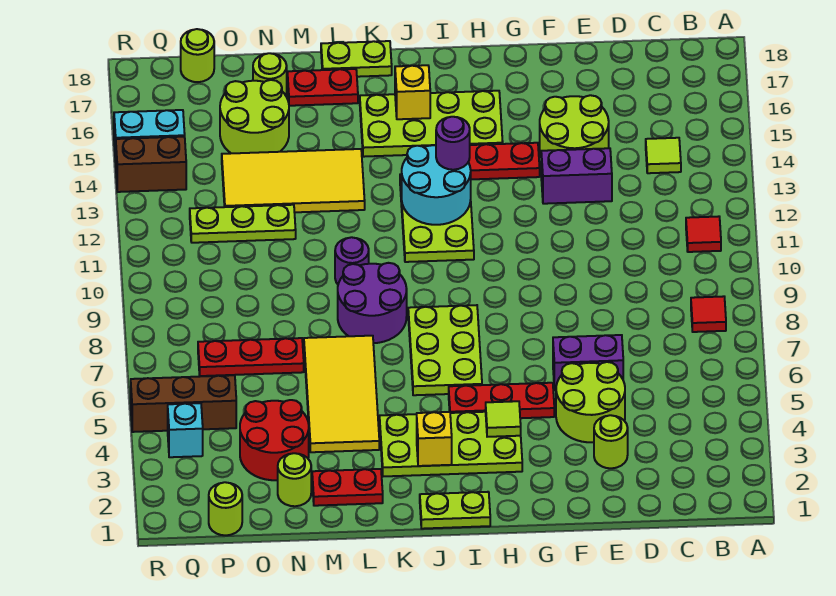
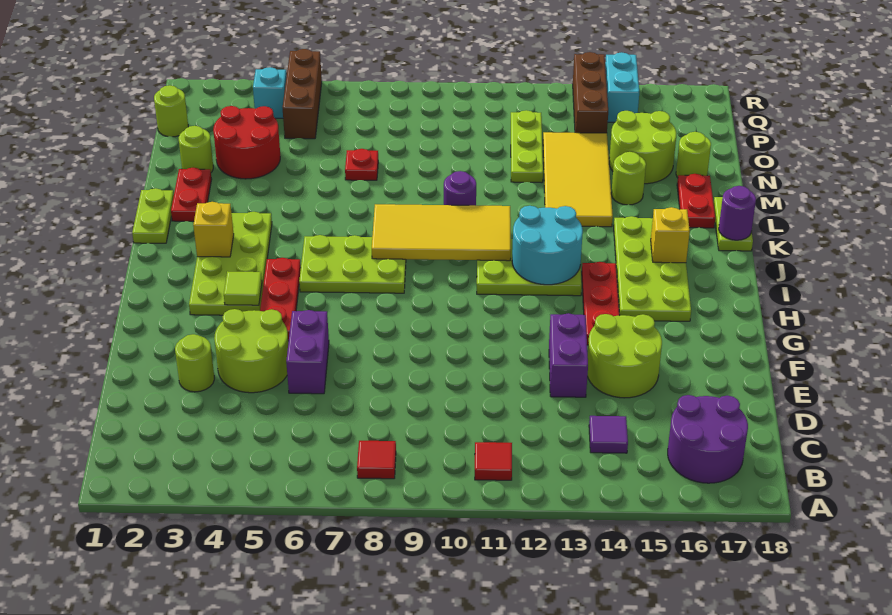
lime 1x1 tile [646,138,681,173] -> purple 1x1 tile [589,416,628,453]
lime 1x2 plate [420,492,490,529] -> lime 1x2 plate moved to [132,188,174,243]
purple 1x1 round brick [436,117,470,170] -> purple 1x1 round brick moved to [719,186,756,240]
purple 2x2 round brick [338,263,407,343] -> purple 2x2 round brick moved to [668,395,748,483]
yellow 2x4 tile [304,336,379,452] -> yellow 2x4 tile moved to [372,204,511,261]
red 1x3 plate [198,338,304,376] -> red 1x1 plate [345,149,378,180]
lime 1x1 round brick [181,29,214,82] -> lime 1x1 round brick moved to [611,152,646,205]
brown 1x2 brick [116,137,186,192] -> brown 1x3 brick [573,52,608,133]

